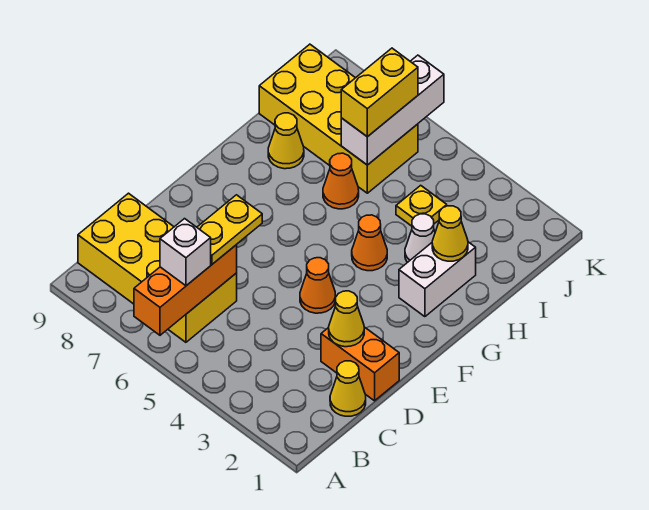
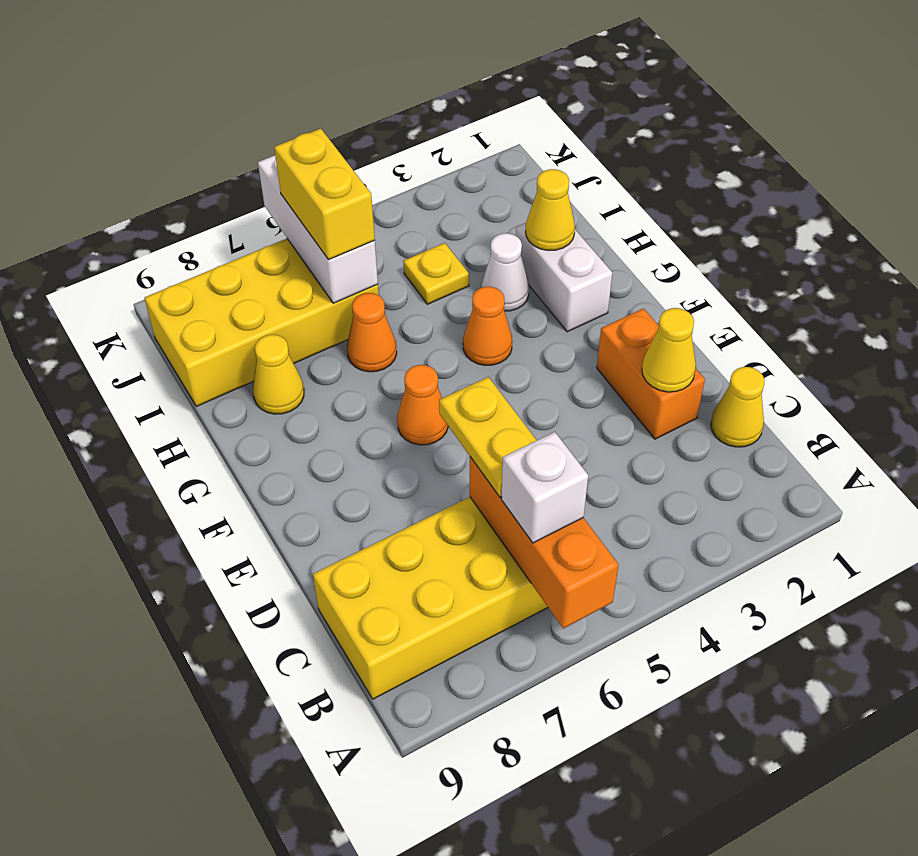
orange 1x2 brick [321,327,399,401] -> orange 1x2 brick turned to [597,309,705,439]
orange 1x1 cone [300,258,336,313] -> orange 1x1 cone moved to [397,365,448,445]

